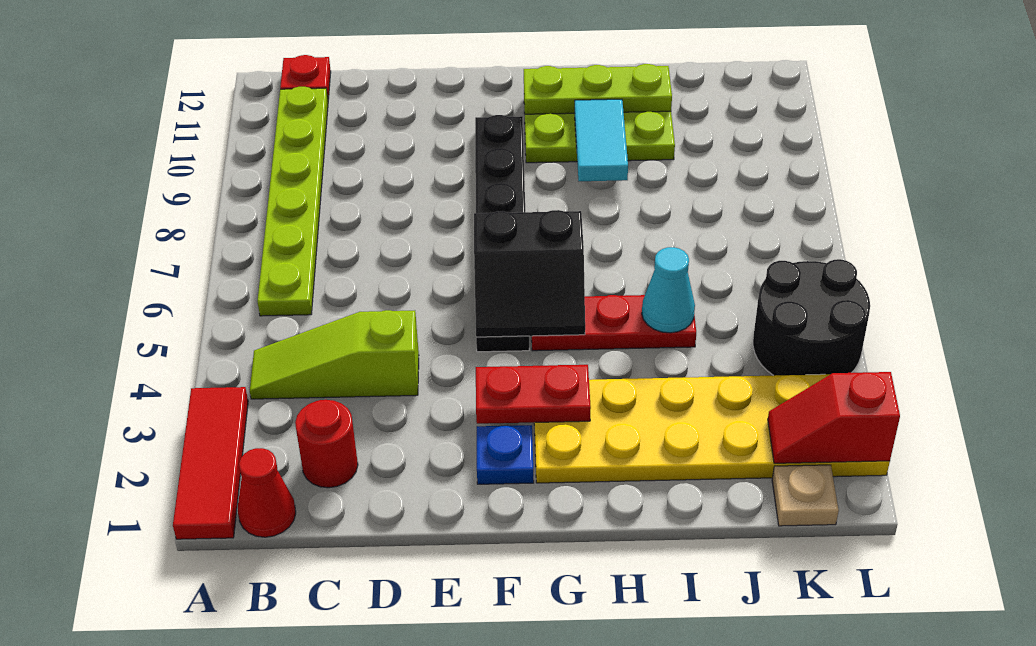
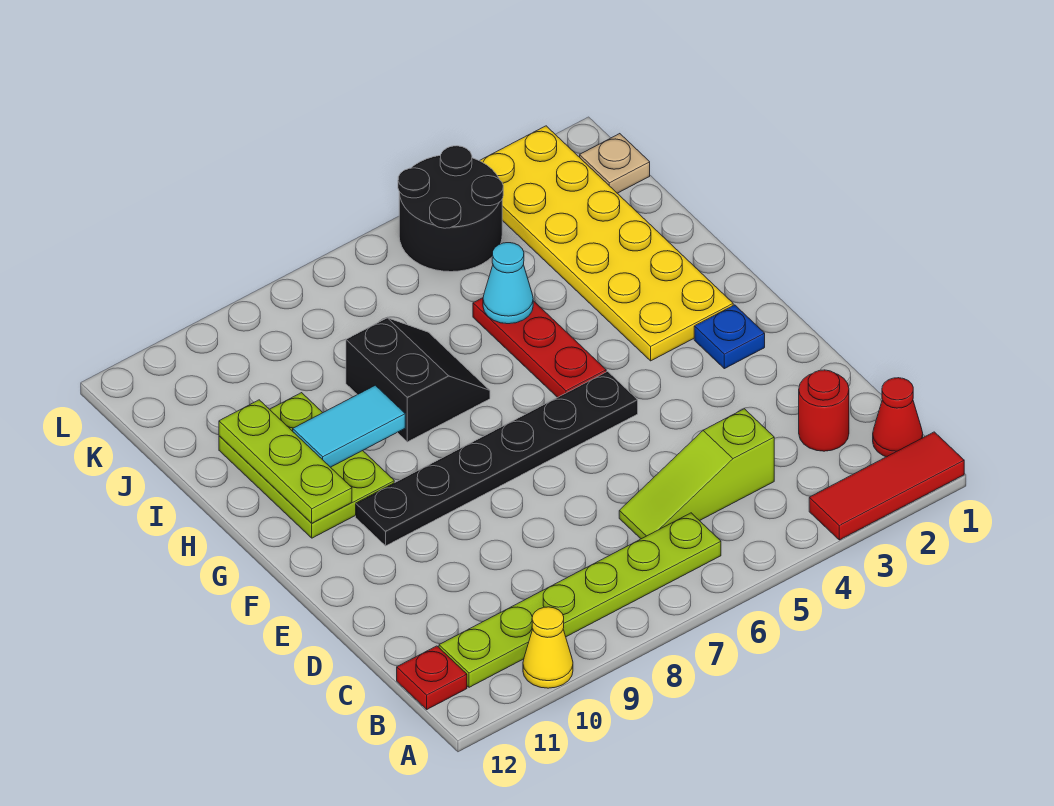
none -> yellow 1x1 cone [523,607,573,688]
lime 1x3 slope [250,310,419,399] -> lime 1x3 slope turned to [619,409,774,539]
red 1x2 plate [476,365,591,424] -> none
black 2x2 slope [474,210,585,337] -> black 2x2 slope moved to [346,318,490,442]
red 1x2 slope [768,372,900,463] -> none

